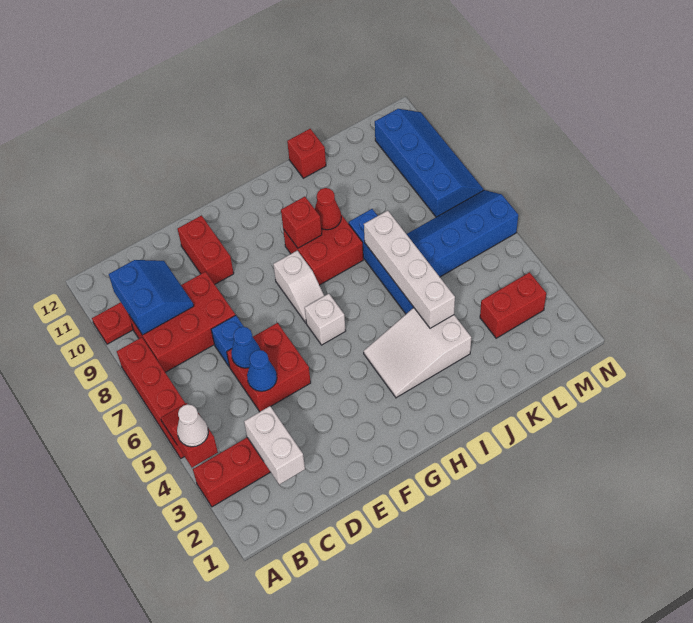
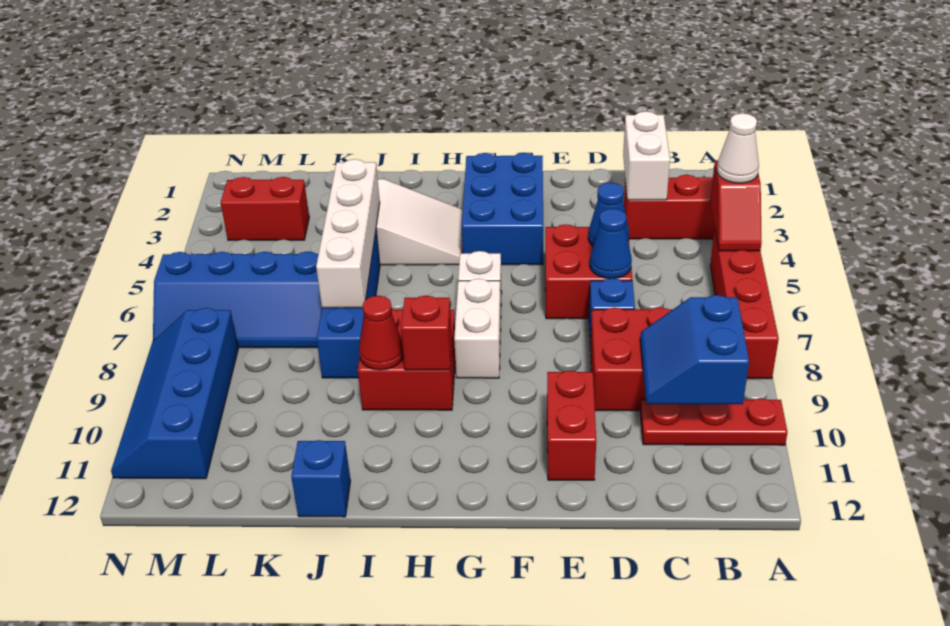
none -> blue 2x3 brick [462,153,543,265]
white 1x2 slope [273,251,324,323] -> white 1x2 brick [454,279,501,378]
red 1x1 brick [287,129,326,178] -> blue 1x1 brick [291,440,350,517]

